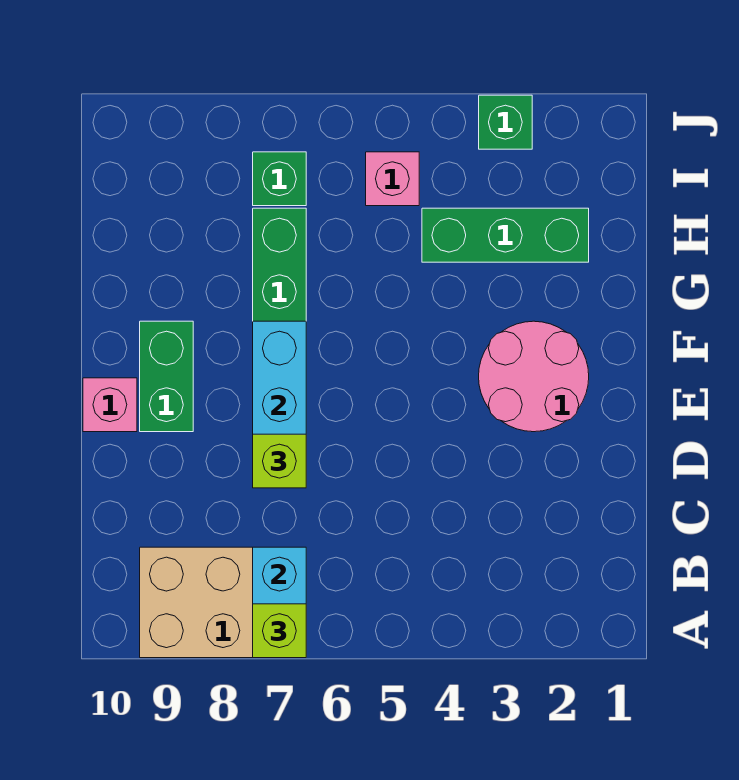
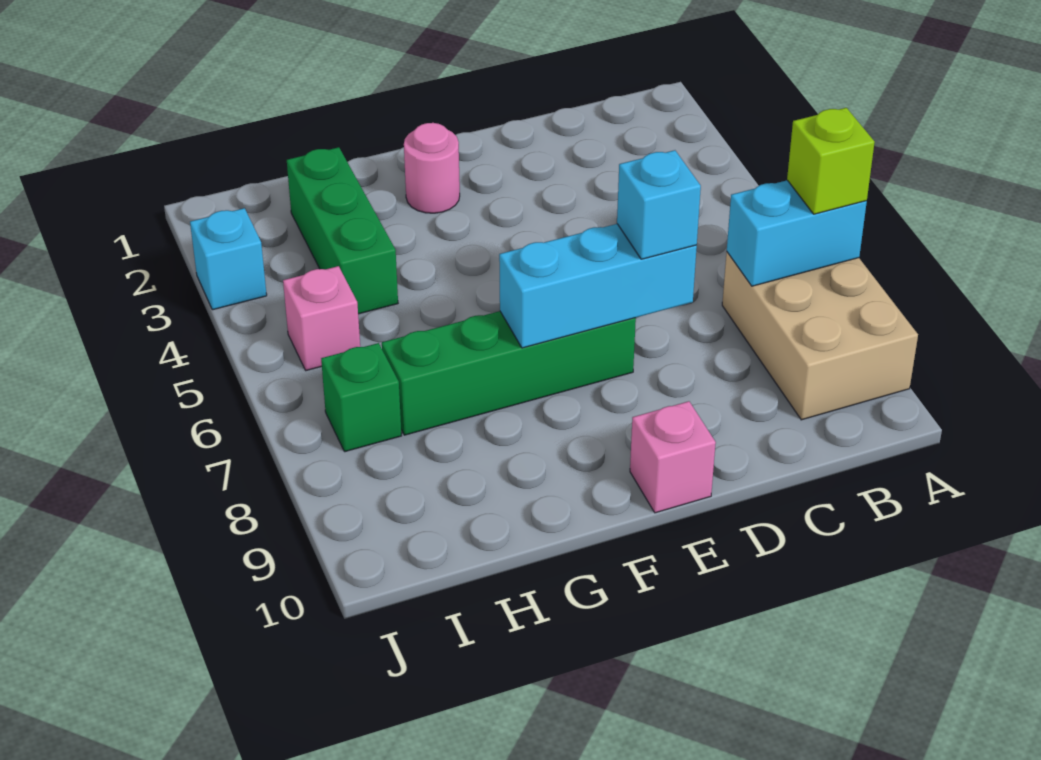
lime 1x1 brick [253,434,306,488] -> cyan 1x1 brick [617,150,701,259]
pink 2x2 round brick [479,321,589,432] -> pink 1x1 round brick [404,123,460,213]
green 1x2 brick [140,321,193,432] -> none
green 1x1 brick [479,95,532,149] -> cyan 1x1 brick [190,208,267,310]

